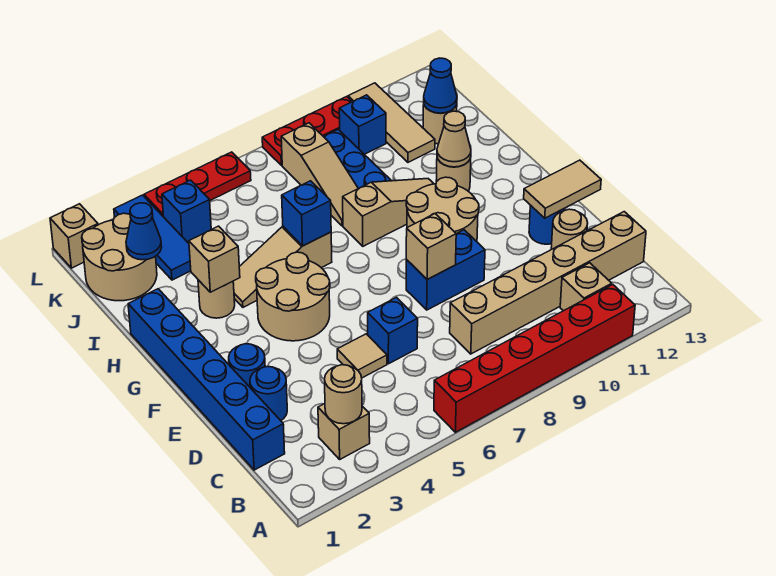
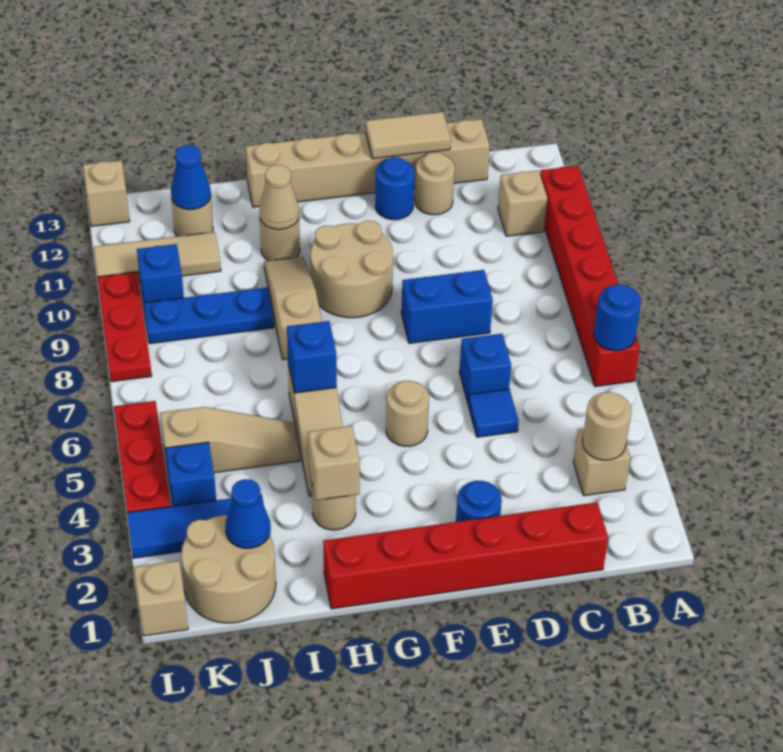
blue 1x6 brick [128,289,285,470] -> red 1x6 brick [323,502,608,609]
tan 1x6 brick [450,212,646,354] -> tan 1x6 brick turned to [246,119,490,207]
blue 1x1 round brick [250,367,287,421] -> blue 1x1 round brick moved to [594,284,641,351]
tan 1x1 tile [337,334,387,378] -> blue 1x1 tile [468,389,519,437]
blue 1x2 brick [406,230,485,310] -> blue 1x2 brick turned to [401,270,493,343]
tan 1x1 brick [406,214,456,280] -> tan 1x1 brick moved to [83,160,130,226]
tan 1x2 tile [524,160,601,218] -> tan 1x2 tile turned to [366,112,451,159]
tan 2x2 round brick [256,252,330,341] -> tan 1x1 round brick [386,381,429,446]
tan 1x3 slope [281,123,358,226] -> tan 1x3 slope moved to [160,407,300,473]

